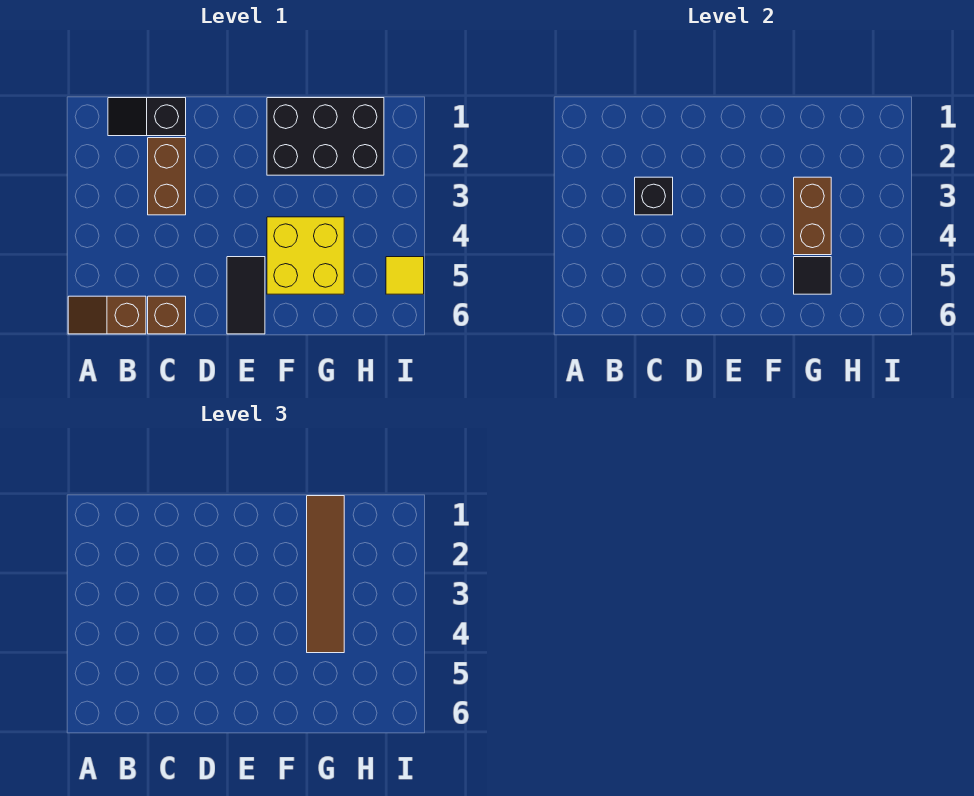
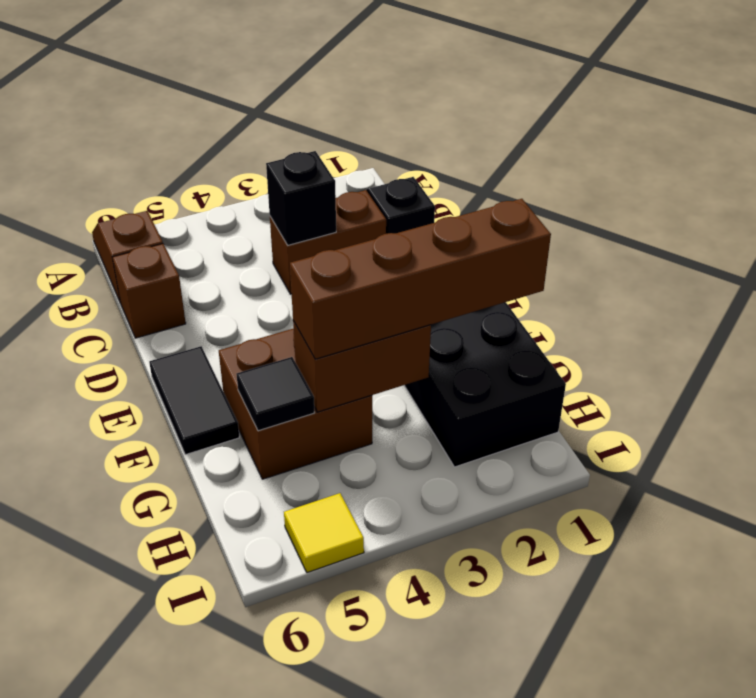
black 1x2 tile [227,257,265,334] -> black 1x2 tile turned to [149,346,239,455]
yellow 2x2 brick [267,217,344,294] -> brown 2x2 brick [219,329,372,479]
brown 1x4 tile [307,496,344,653] -> brown 1x4 brick [290,199,551,359]

